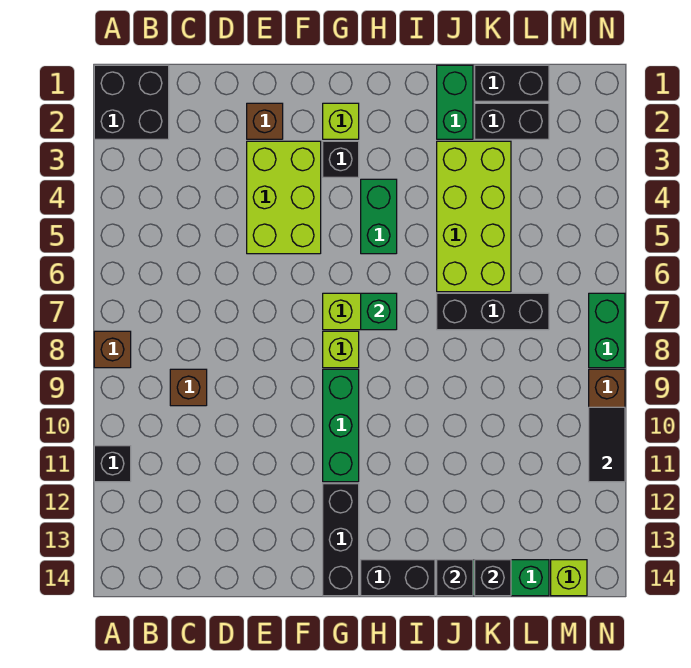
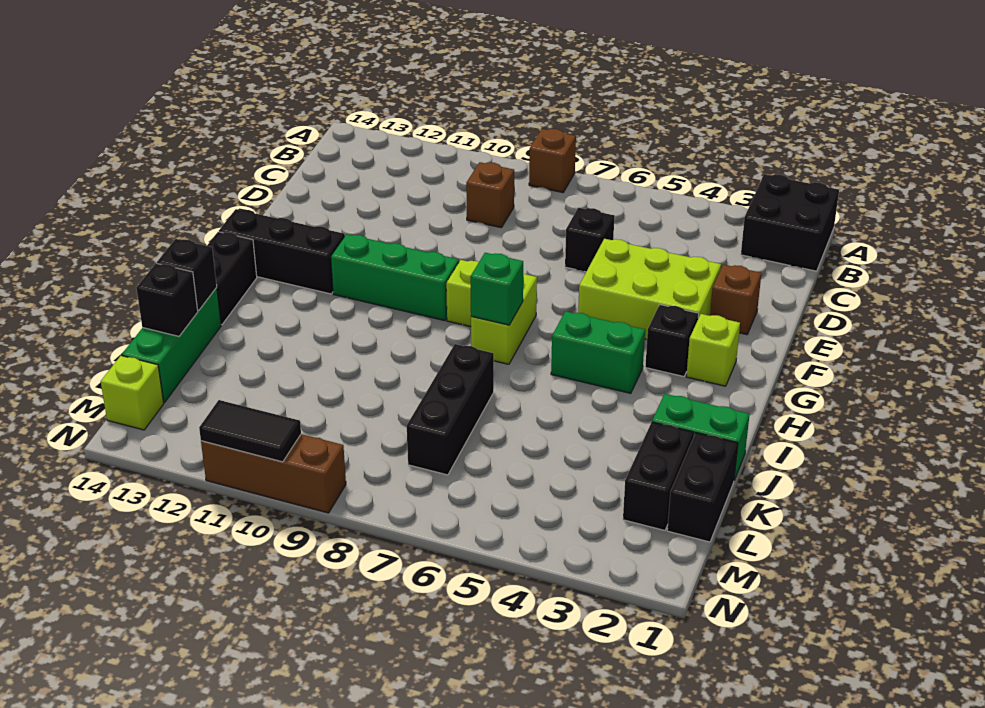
black 1x1 brick [94,446,131,482] -> black 1x1 brick moved to [565,208,615,272]
lime 2x4 brick [437,141,511,292] -> none
green 1x2 brick [589,293,625,368] -> none

